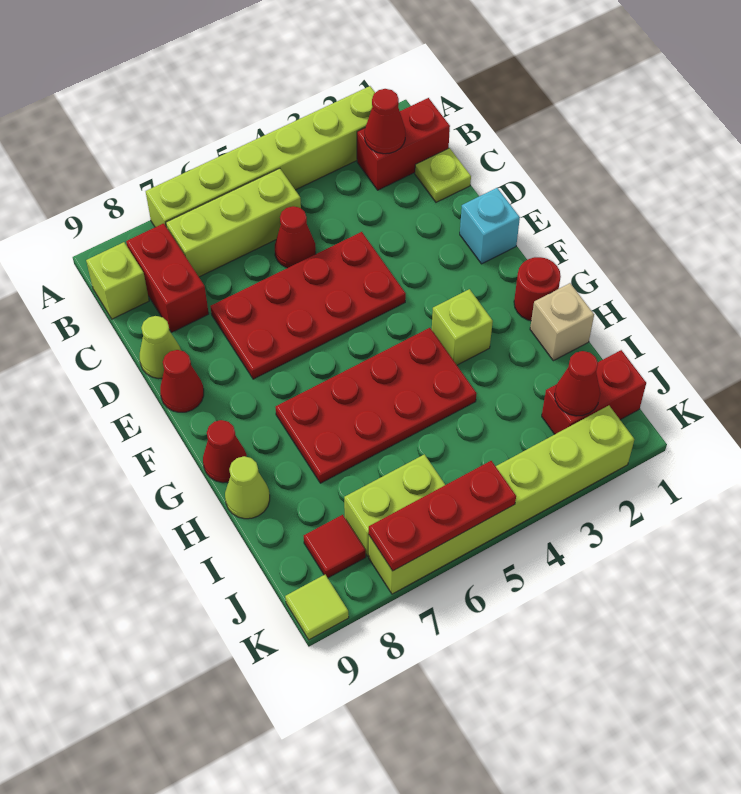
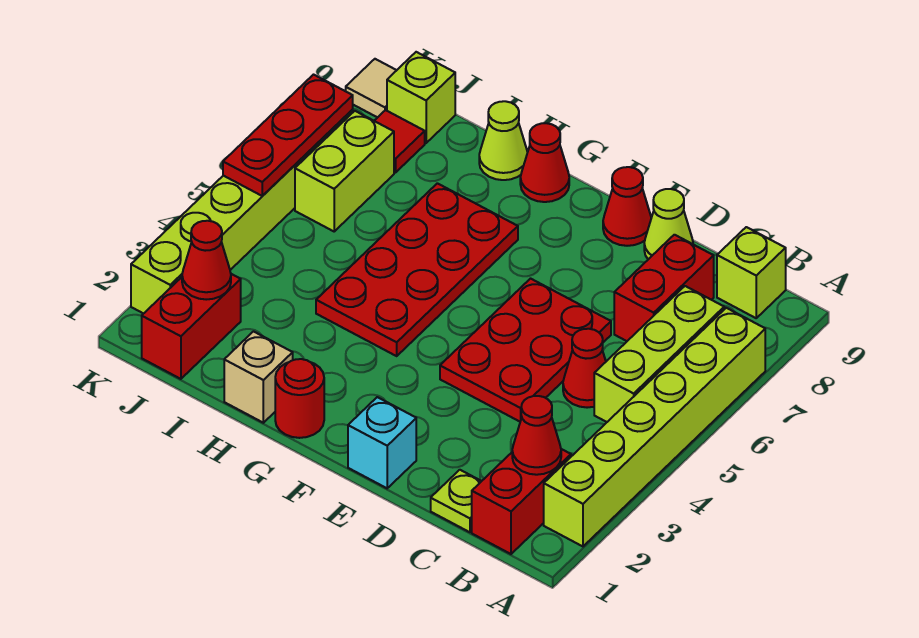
red 1x2 brick [126,223,209,332] -> red 1x2 brick turned to [614,235,714,341]
red 2x4 plate [210,232,406,379] -> red 2x3 plate [440,279,611,422]
lime 1x1 brick [432,289,493,365] -> lime 1x1 brick moved to [387,52,455,143]
lime 1x1 tile [285,575,349,640] -> tan 1x1 tile [346,59,397,118]

